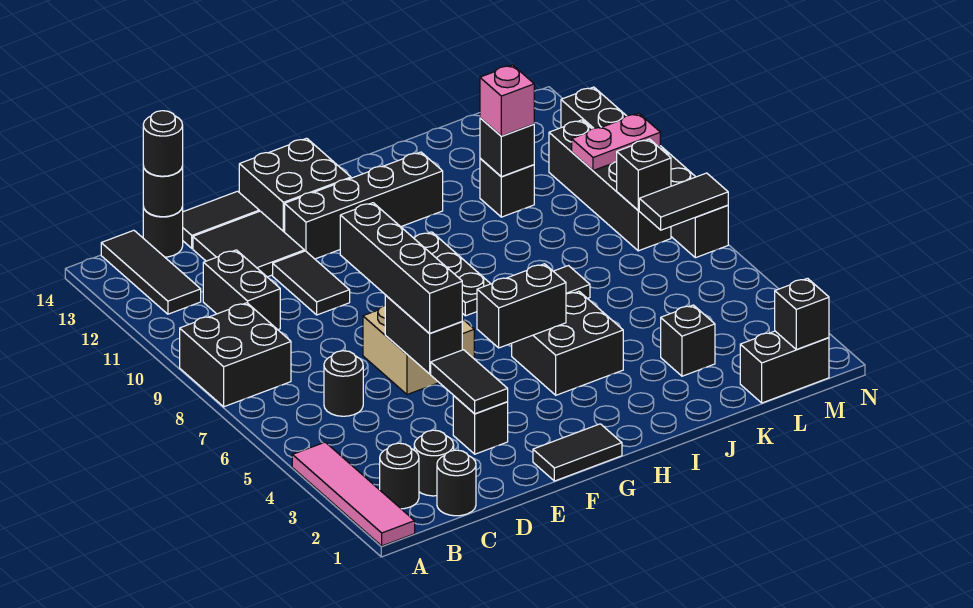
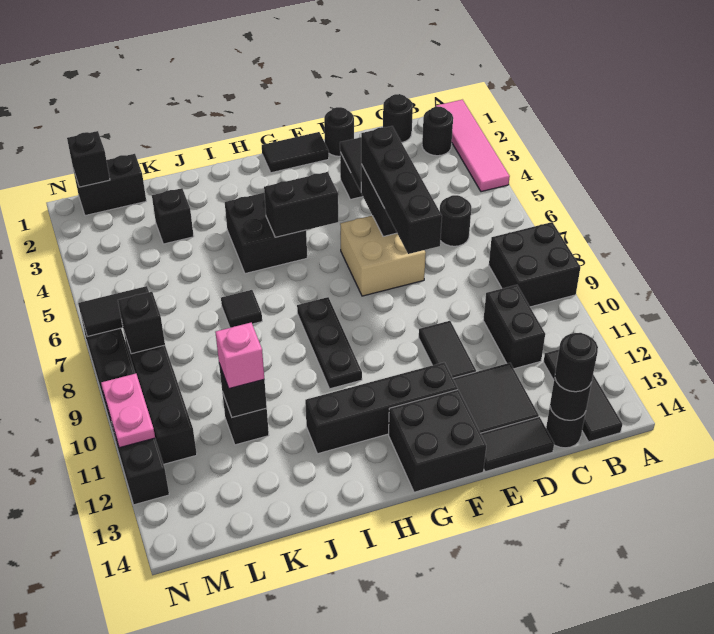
black 1x1 round brick [414,430,454,496] -> black 1x1 round brick moved to [324,107,354,156]
pink 1x2 plate [572,113,660,171] -> pink 1x2 plate turned to [101,374,155,448]

